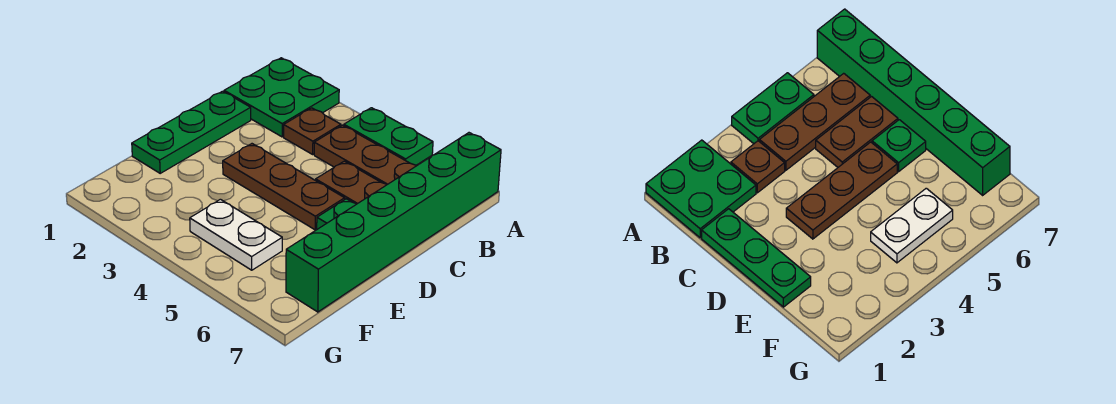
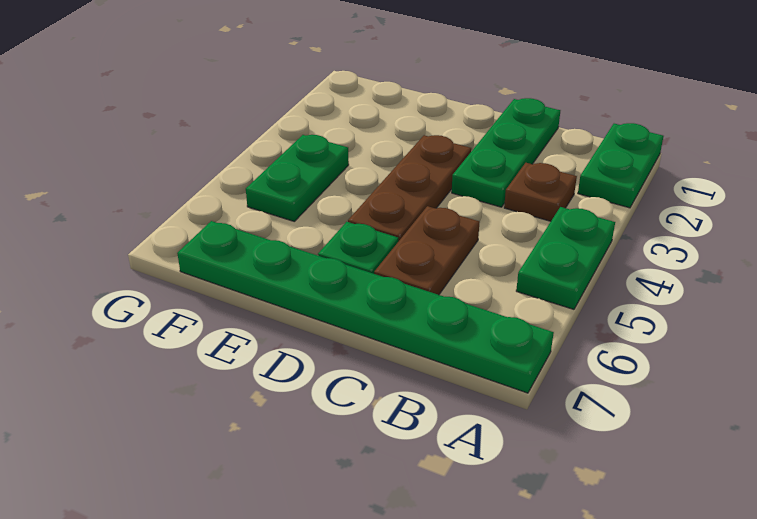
green 2x2 plate [224,58,339,137] -> green 1x2 plate [578,123,663,208]
green 1x6 brick [286,133,501,312] -> green 1x6 plate [177,221,554,393]
brown 1x3 plate [314,125,417,184] -> none
green 1x3 plate [132,91,251,173] -> green 1x3 plate turned to [452,98,560,207]
white 1x2 plate [190,199,282,270] -> green 1x2 plate [246,135,349,221]

